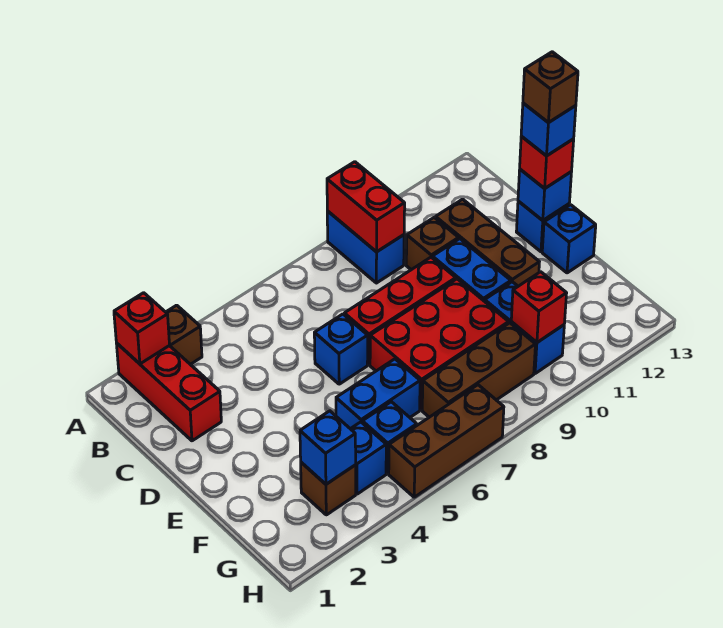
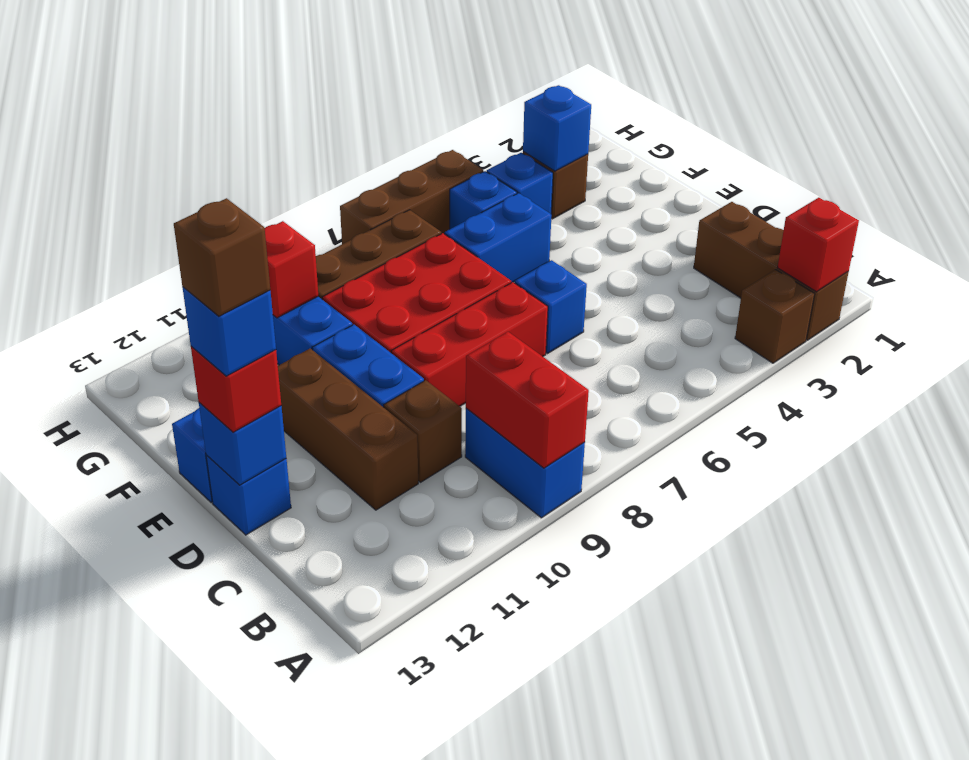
red 1x3 brick [116,343,221,441] -> brown 1x3 brick [694,202,849,340]

